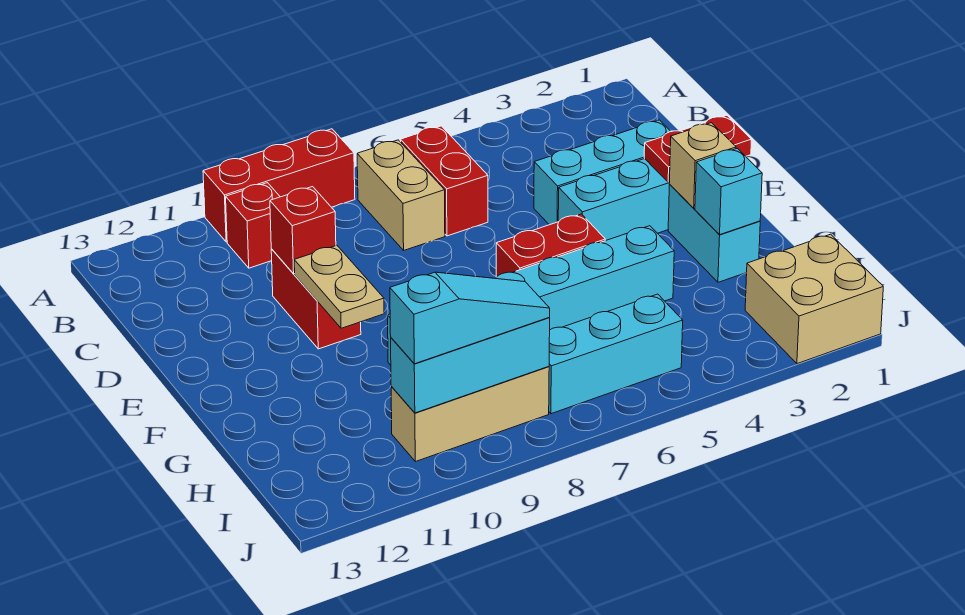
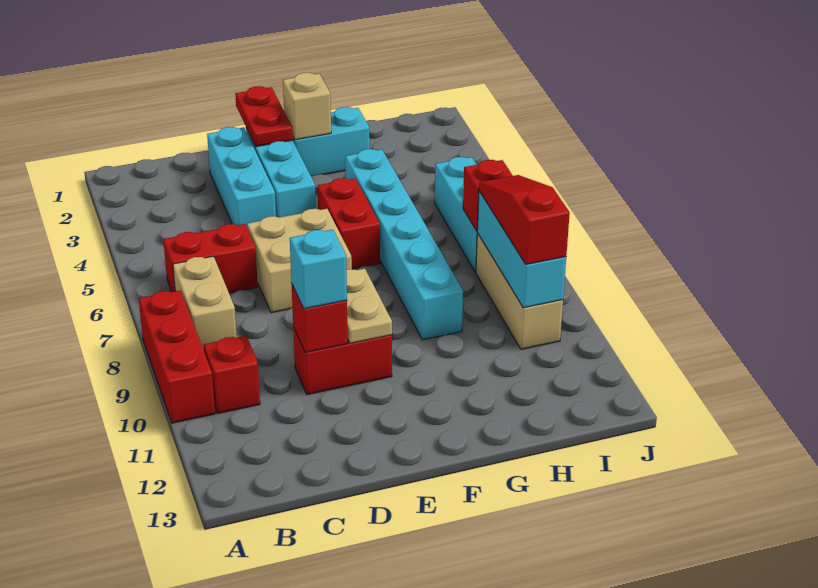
tan 1x2 brick [357,140,445,250] -> tan 1x2 brick turned to [173,256,237,350]
tan 1x2 plate [294,245,384,328] -> tan 1x2 plate turned to [346,269,392,343]
cyan 1x1 brick [695,148,762,234] -> cyan 1x1 brick moved to [290,230,347,309]
tan 2x2 brick [745,234,883,364] -> tan 2x2 brick moved to [247,209,352,313]
none -> red 1x1 brick [463,160,513,231]
cyan 1x3 slope [390,272,550,364] -> red 1x3 slope [479,175,570,264]

